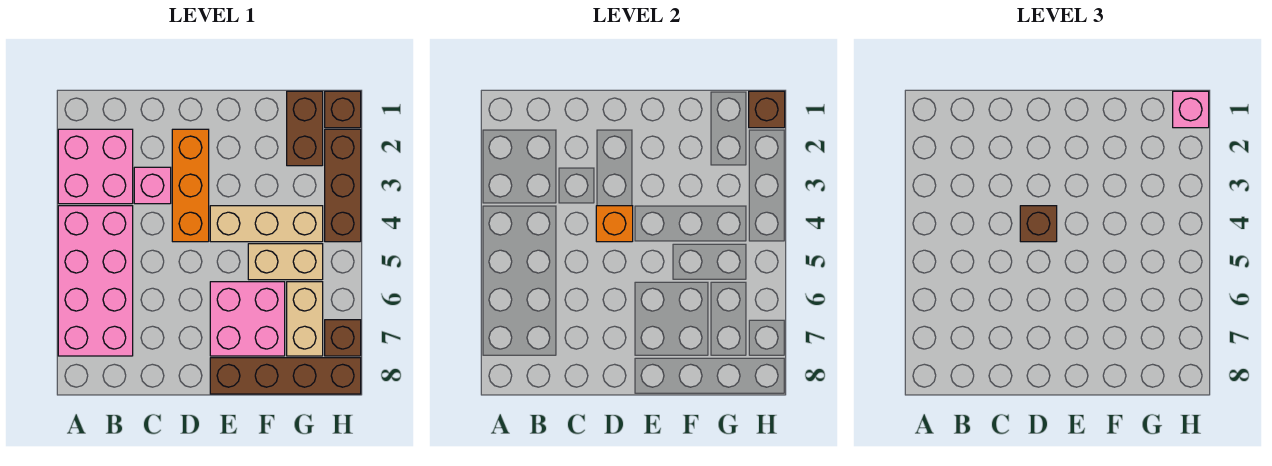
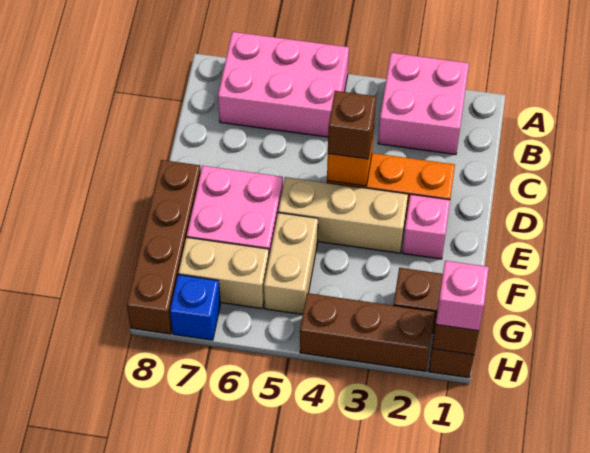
pink 2x4 brick [58,206,133,356] -> pink 2x3 brick [218,32,349,137]
pink 1x1 brick [134,167,171,204] -> pink 1x1 brick moved to [402,194,450,259]
tan 1x3 brick [210,206,323,242] -> tan 1x3 brick turned to [278,177,408,253]
brown 1x1 brick [325,320,361,356] -> blue 1x1 brick [170,275,220,340]

